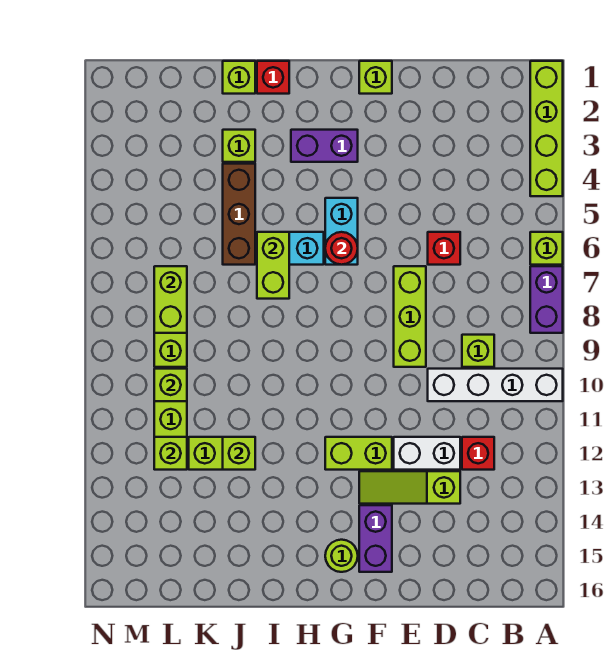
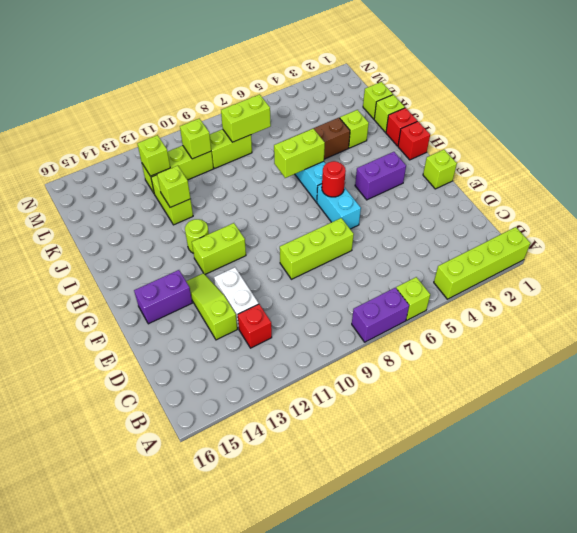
white 1x4 brick [428,369,563,401] -> none
lime 1x1 brick [462,335,494,367] -> lime 1x1 brick moved to [363,82,393,119]
red 1x1 brick [428,232,460,265] -> red 1x1 brick moved to [398,121,430,160]
lime 1x2 brick [325,437,392,470] -> lime 1x2 brick turned to [192,223,246,274]
purple 1x2 brick [291,130,358,162] -> purple 1x2 brick turned to [355,152,406,200]
cyan 1x2 brick [325,198,358,265] -> cyan 1x2 brick turned to [317,184,361,229]
lime 1x1 round brick [325,540,358,572] -> lime 1x1 round brick moved to [185,219,209,253]

